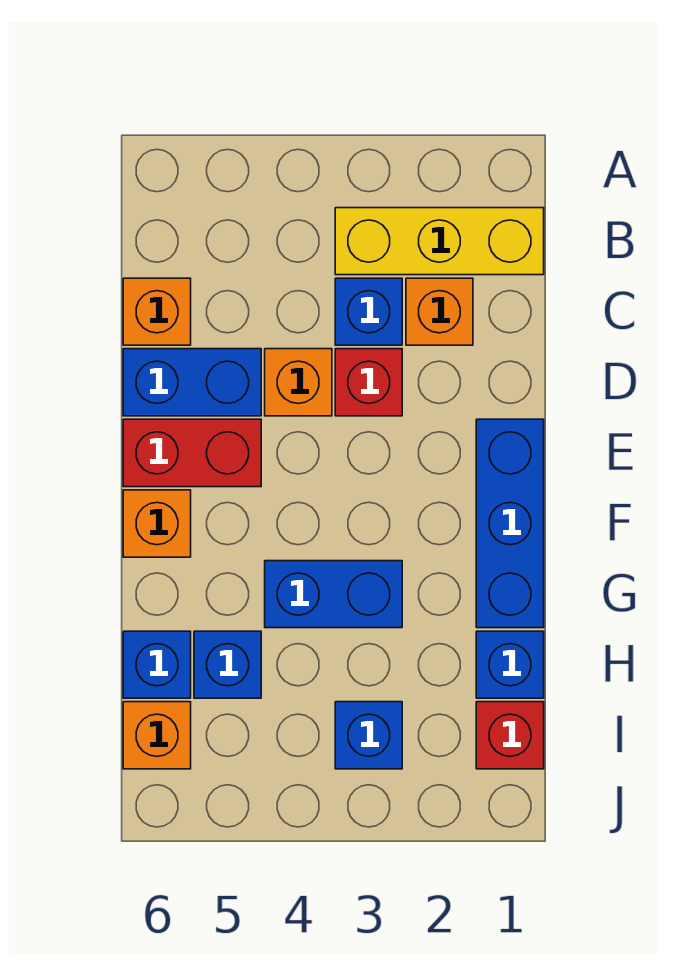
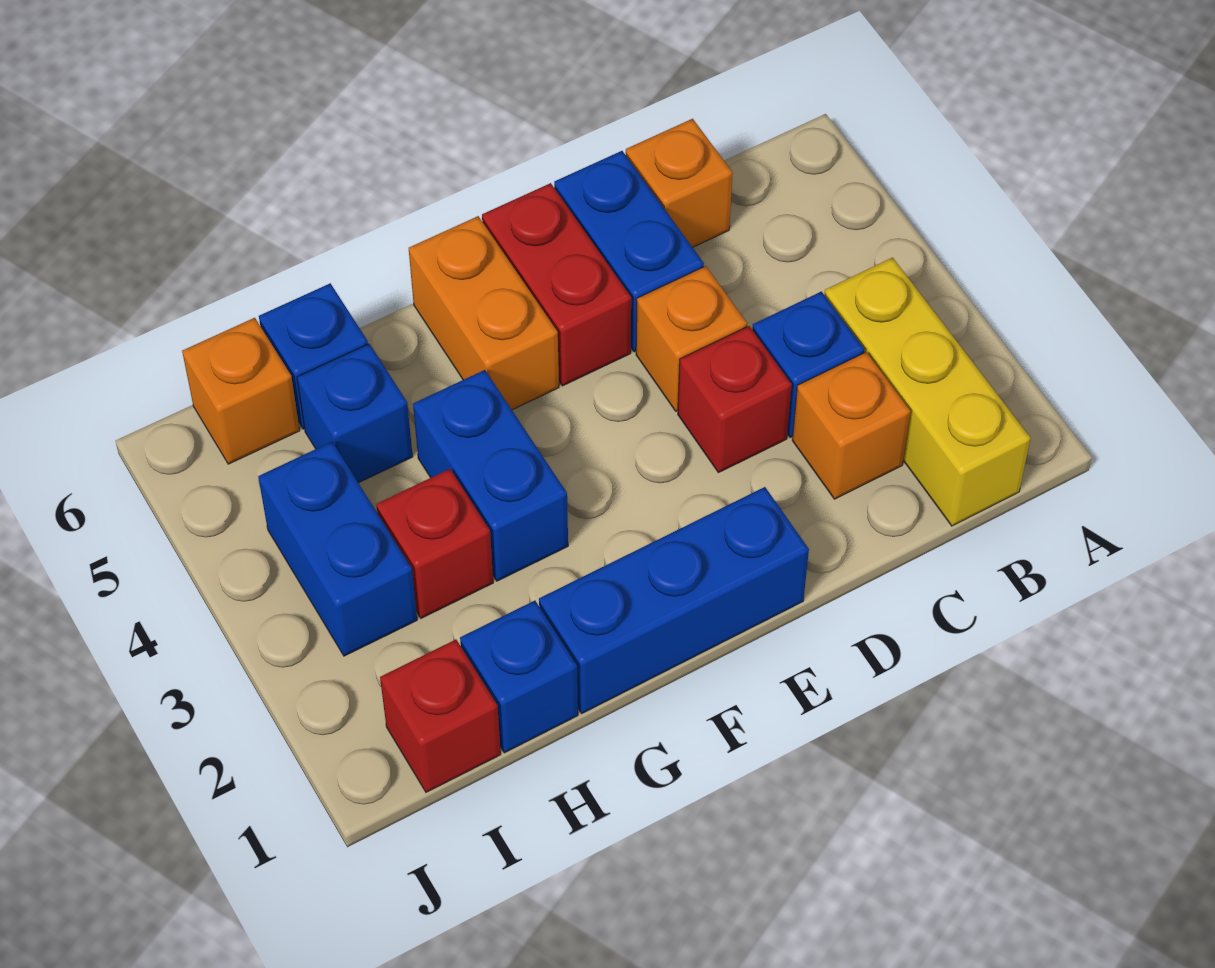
orange 1x1 brick [123,490,191,557] -> orange 1x2 brick [409,216,559,410]
none -> red 1x1 brick [376,469,493,618]
blue 1x1 brick [335,702,402,769] -> blue 1x2 brick [258,442,417,656]

